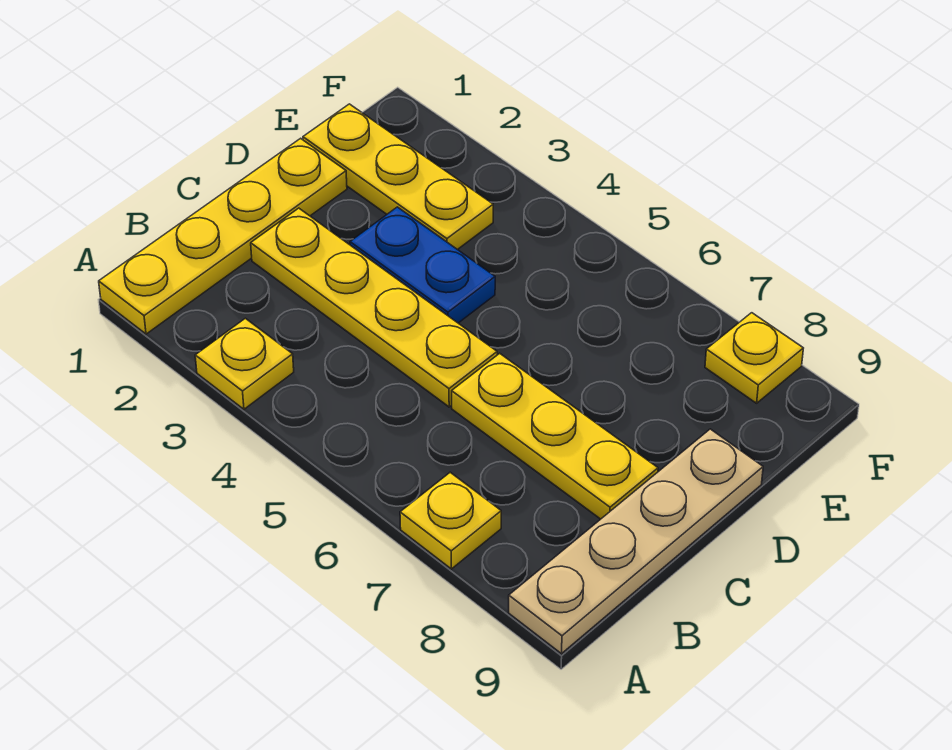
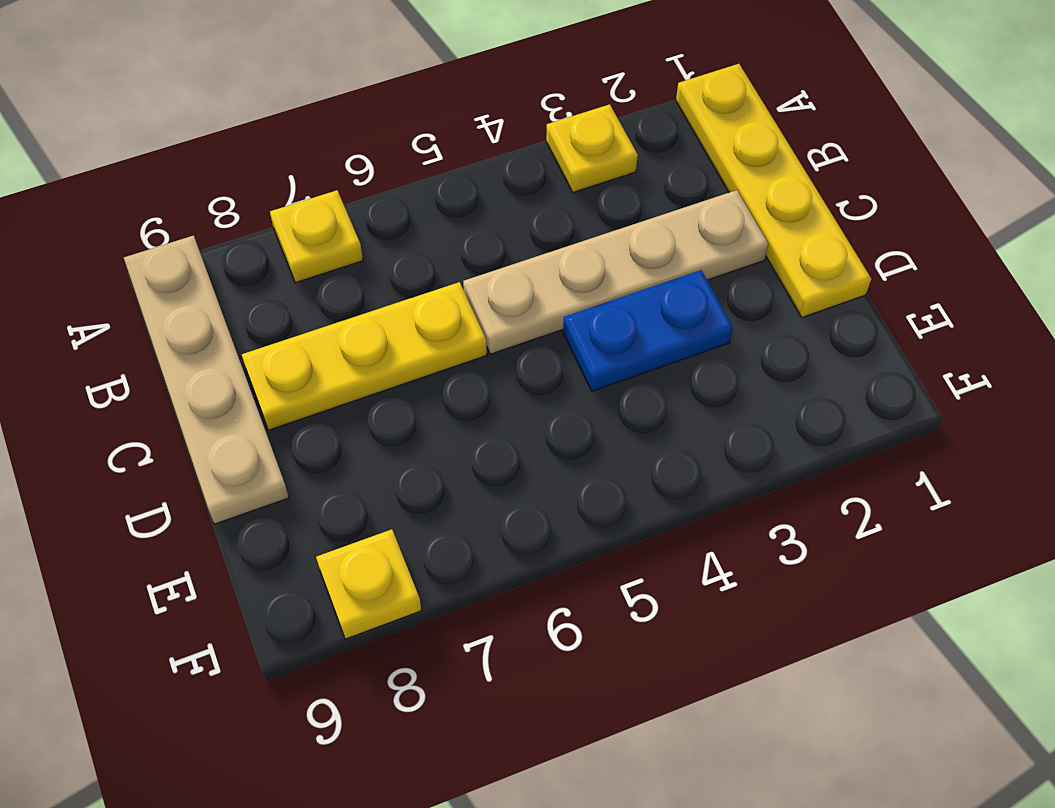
yellow 1x4 plate [251,208,497,407] -> tan 1x4 plate [463,190,768,354]
yellow 1x3 plate [303,104,493,250] -> none

